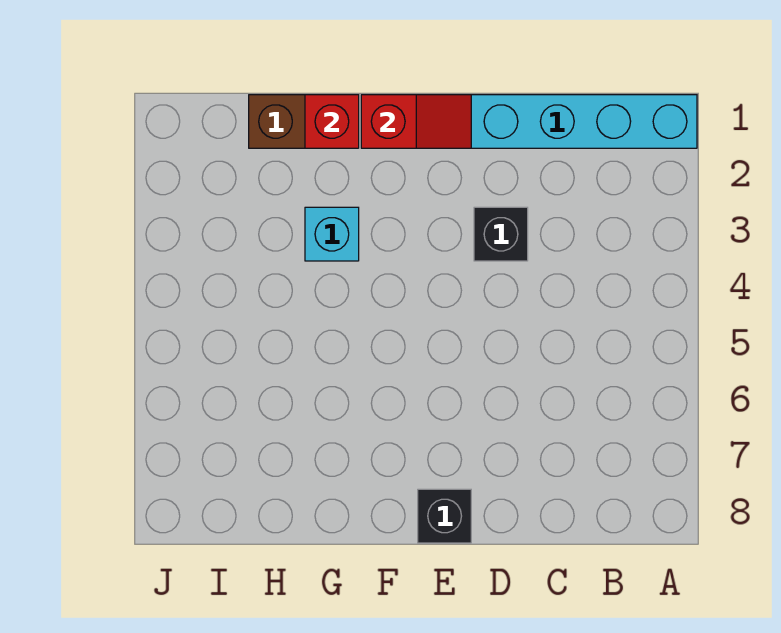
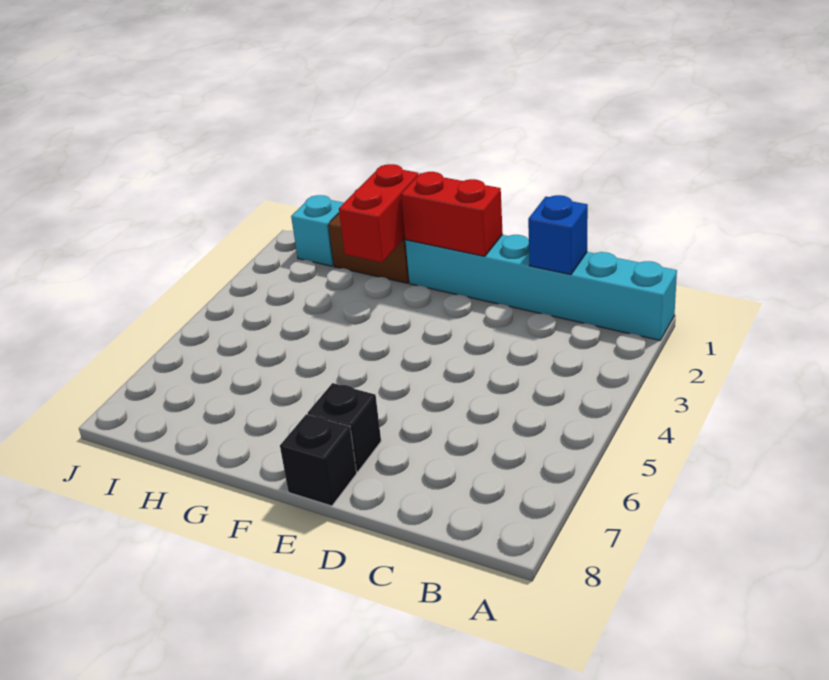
none -> blue 1x1 brick [528,195,588,275]
black 1x1 brick [474,207,528,261] -> black 1x1 brick moved to [308,383,381,472]
red 1x2 slope [361,95,471,148] -> red 1x2 brick [401,172,503,256]
red 1x1 brick [305,95,359,148] -> red 1x2 brick [339,164,419,262]
cyan 1x1 brick [305,207,359,261] -> cyan 1x1 brick moved to [291,195,343,266]

